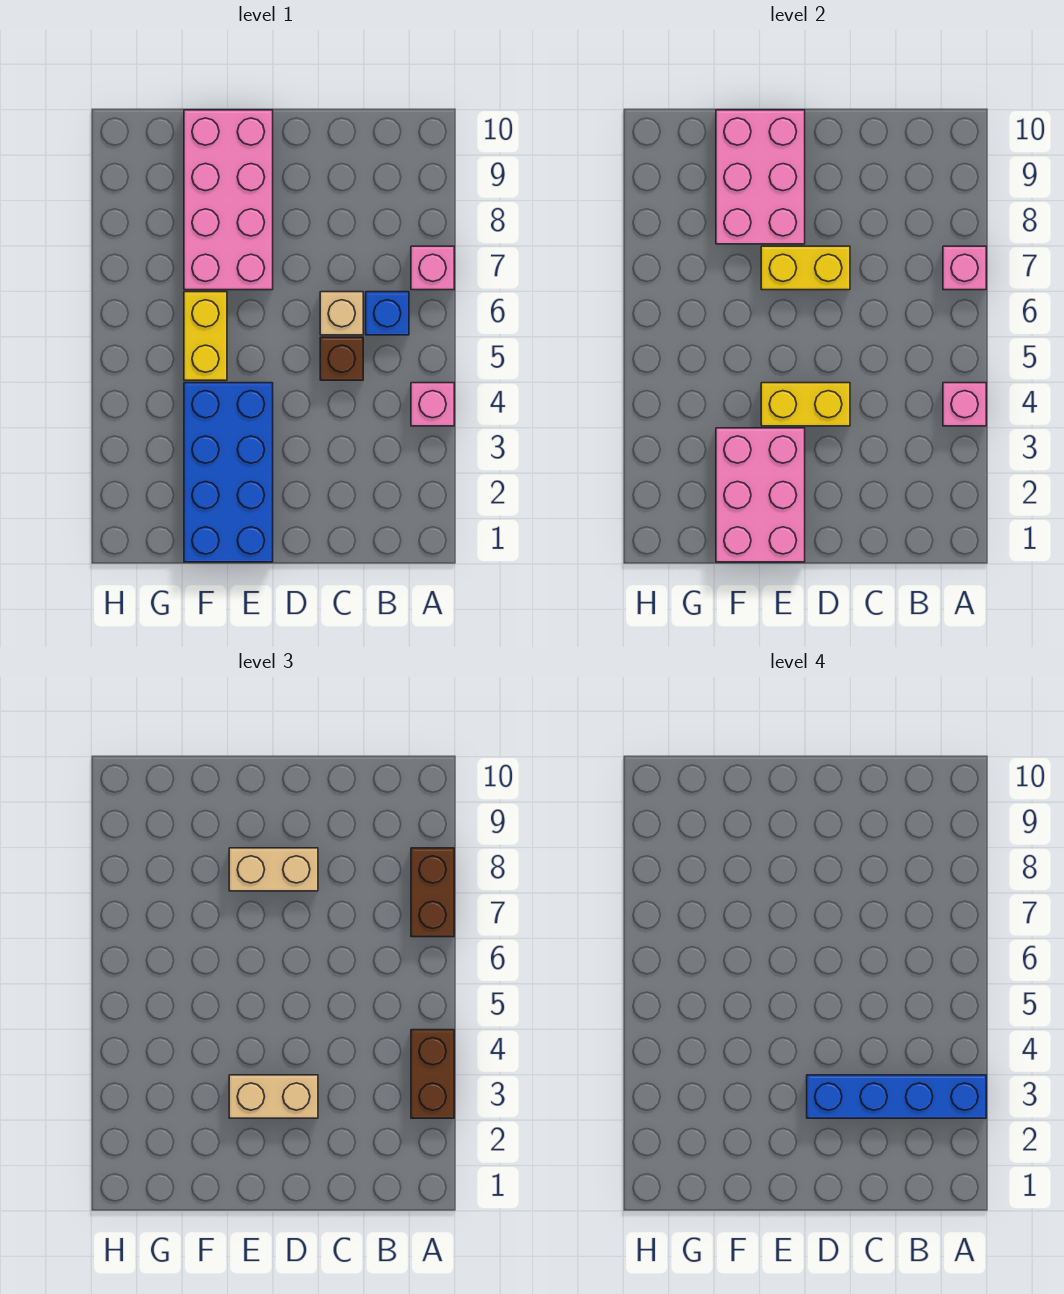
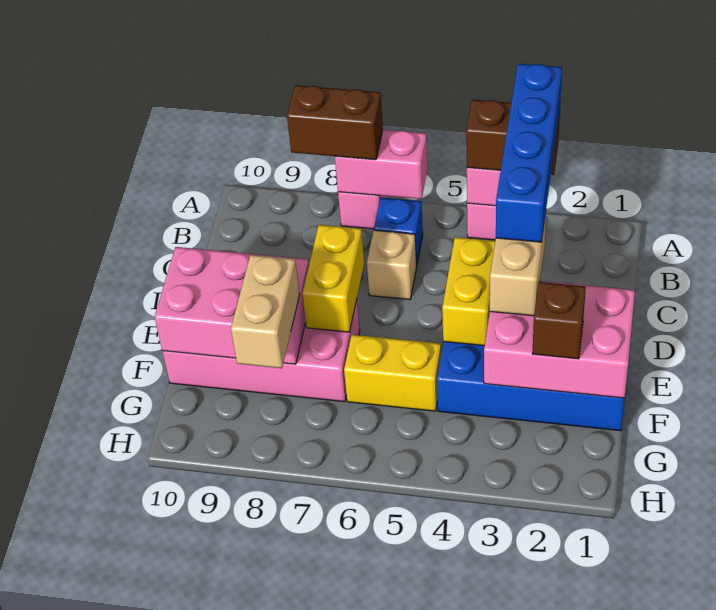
pink 1x1 brick [943,246,986,290] -> pink 1x2 brick [335,130,428,199]
brown 1x1 brick [320,337,363,380] -> brown 1x1 brick moved to [532,282,586,359]
tan 1x2 brick [229,848,318,891] -> tan 1x2 brick moved to [231,255,300,368]

